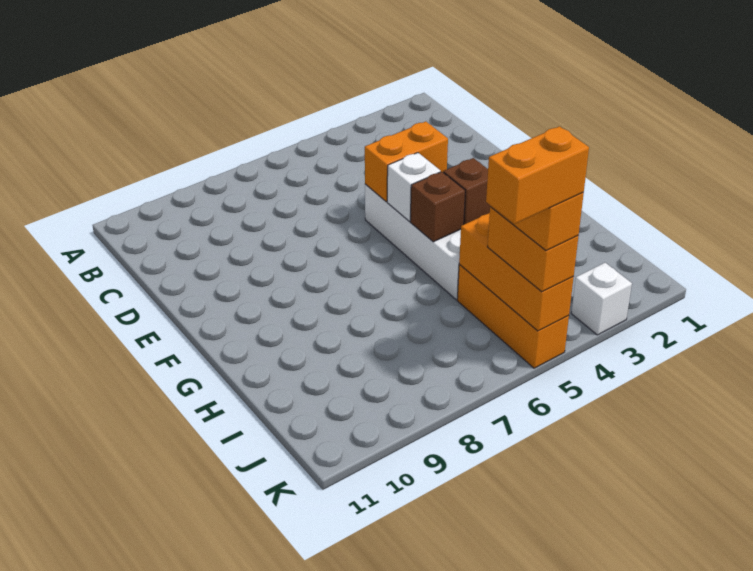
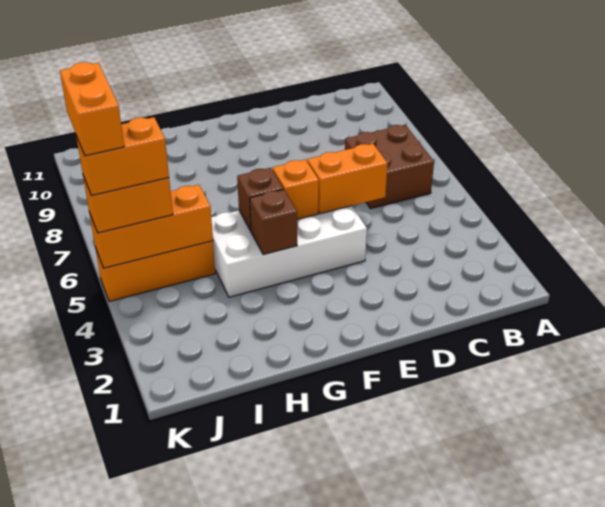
none -> brown 2x2 brick [345,125,434,209]
orange 1x2 brick [365,121,448,202] -> orange 1x2 brick turned to [307,144,388,214]
white 1x1 brick [387,153,441,221] -> orange 1x1 brick [273,159,319,219]
white 1x1 brick [571,263,632,335] -> none

